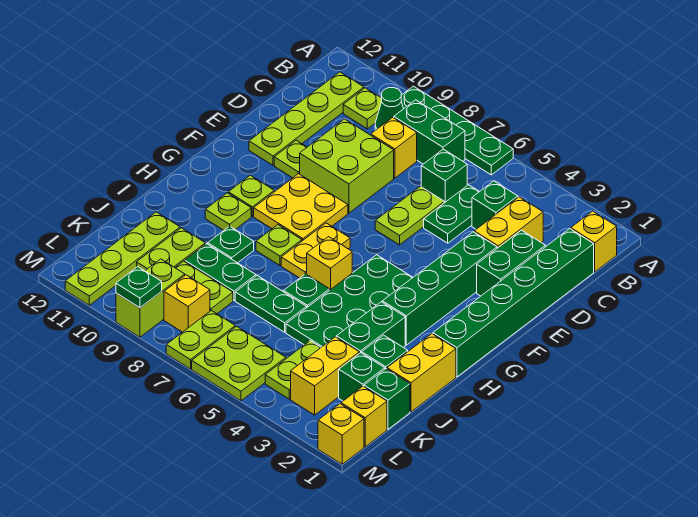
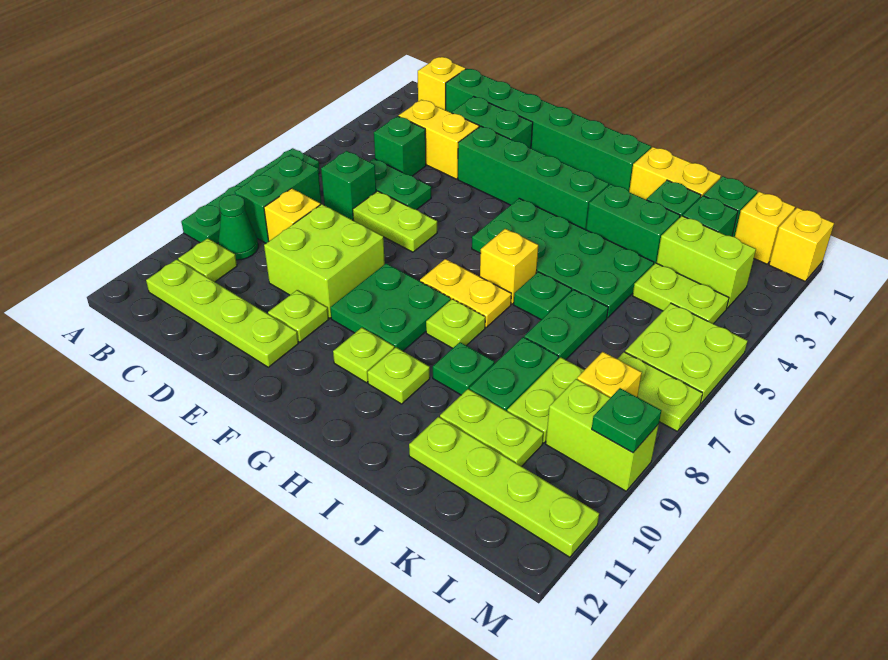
yellow 2x2 plate [254,174,348,241] -> green 2x2 plate [330,263,451,351]
yellow 1x2 brick [291,337,359,415] -> lime 1x2 brick [657,216,756,308]

